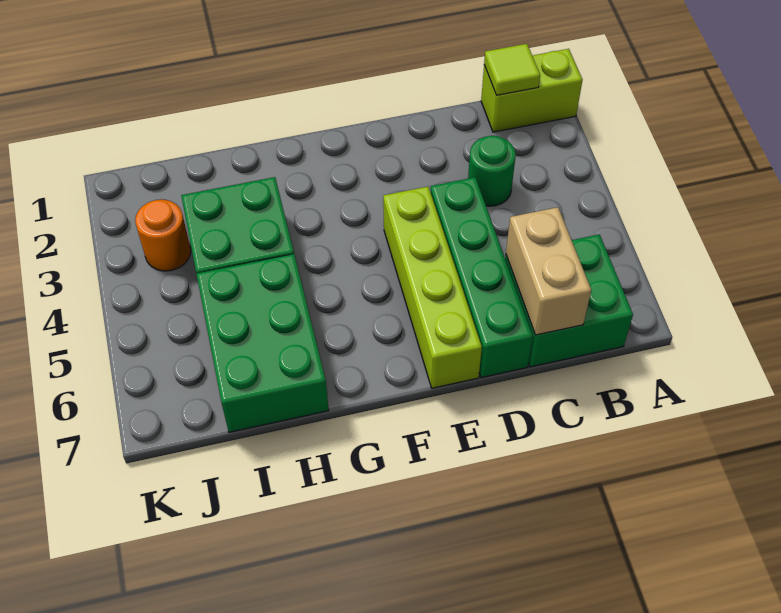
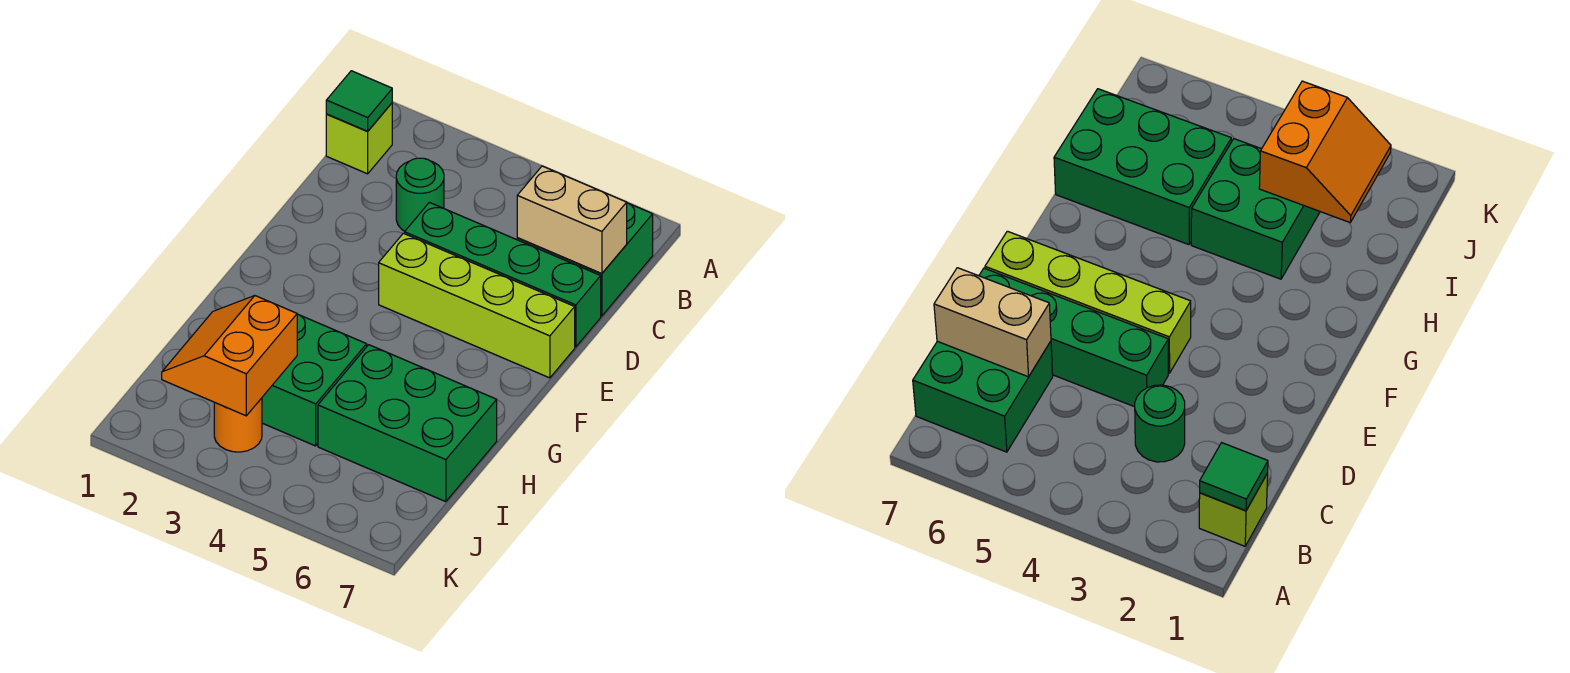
lime 1x2 brick [481,49,582,132] -> lime 1x1 brick [326,103,392,174]
lime 1x1 tile [484,44,540,95] -> green 1x1 tile [326,71,392,131]
none -> orange 2x2 slope [162,296,297,416]

